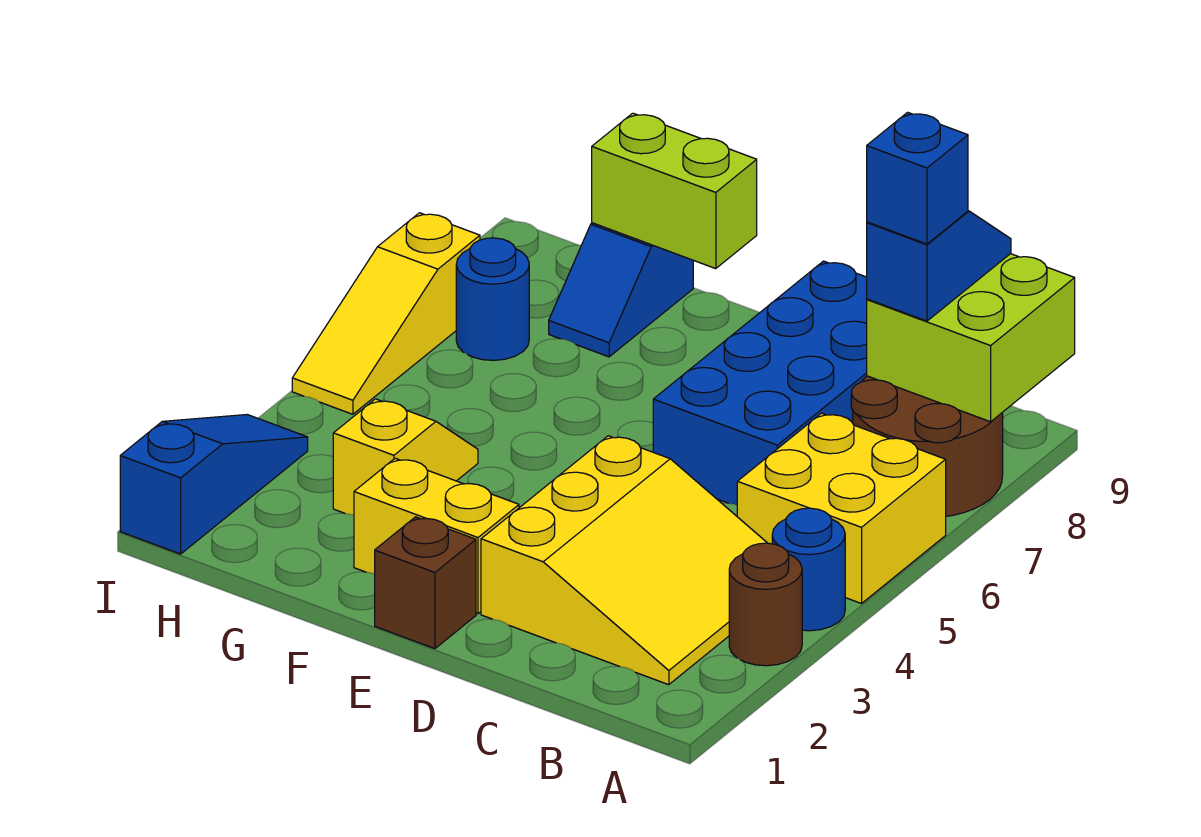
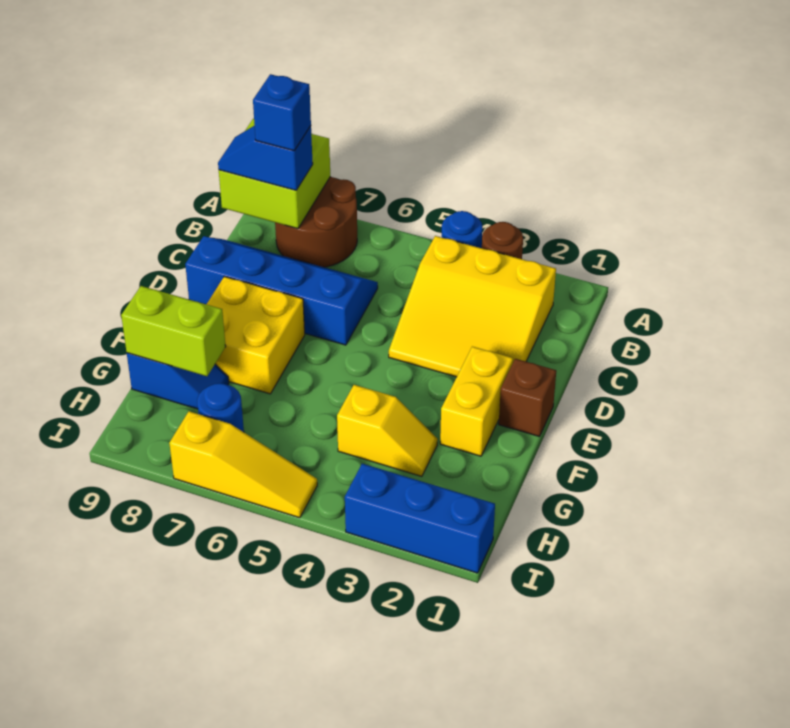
yellow 2x2 brick [737,413,946,604] -> yellow 2x2 brick moved to [207,276,305,394]
yellow 3x3 slope [481,436,767,685] -> yellow 3x3 slope turned to [389,236,556,377]
blue 2x4 brick [653,261,867,505] -> blue 2x4 slope [185,236,378,345]
lime 1x2 brick [592,113,757,269] -> lime 1x2 brick turned to [121,286,226,376]
yellow 1x2 slope [333,399,478,515] -> yellow 1x2 slope turned to [337,385,438,476]
blue 1x3 slope [120,415,308,554] -> blue 1x3 brick [345,464,495,573]

